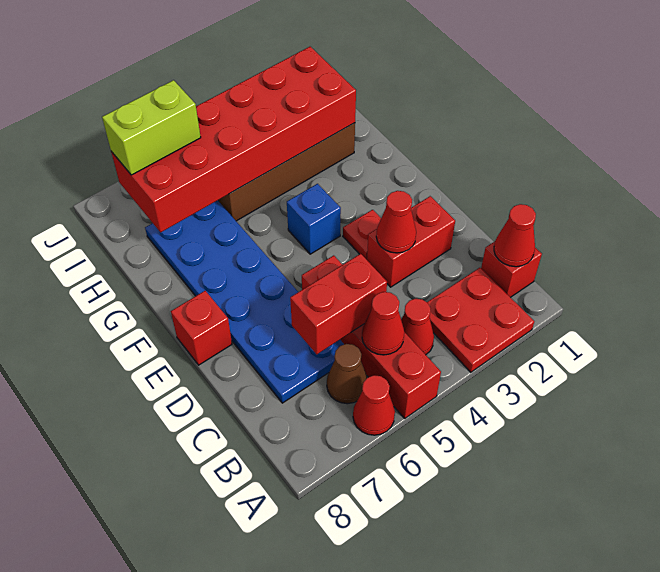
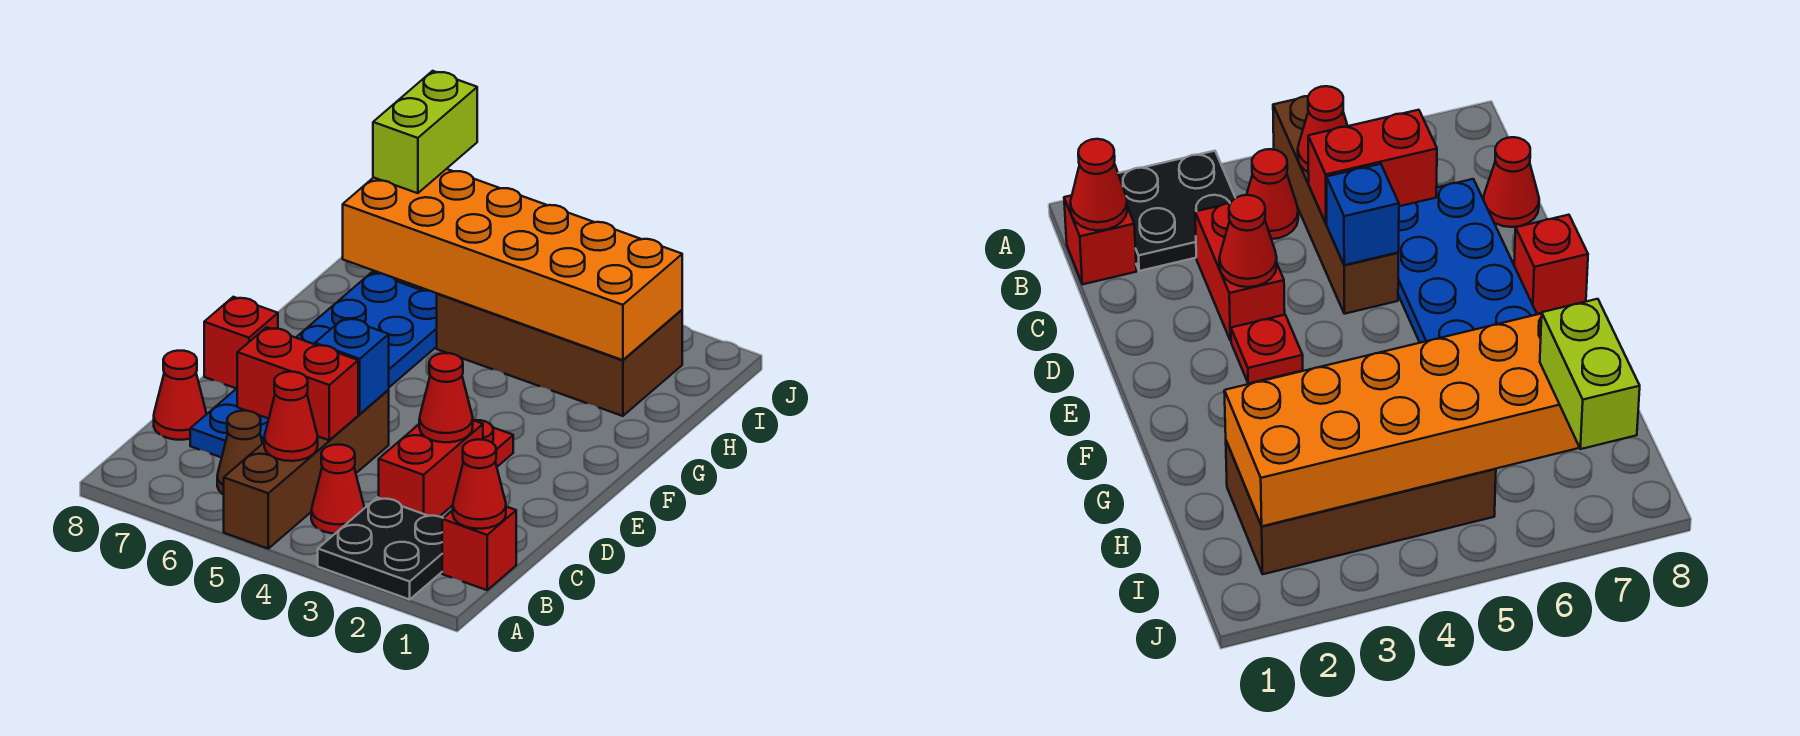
red 2x2 plate [427,268,534,372] -> black 2x2 plate [318,497,443,599]
red 1x4 brick [302,255,441,418] -> brown 1x4 brick [224,390,389,549]
red 1x1 cone [353,375,395,435] -> red 1x1 cone moved to [154,351,206,440]
red 1x2 brick [367,196,455,287] -> red 1x2 brick turned to [379,420,483,517]
blue 1x1 brick [287,184,341,254] -> blue 1x1 brick moved to [315,318,389,414]
red 2x6 brick [111,47,356,232] -> orange 2x6 brick [343,169,682,360]
lime 1x2 brick [102,80,201,175] -> lime 1x2 brick turned to [373,71,477,193]

